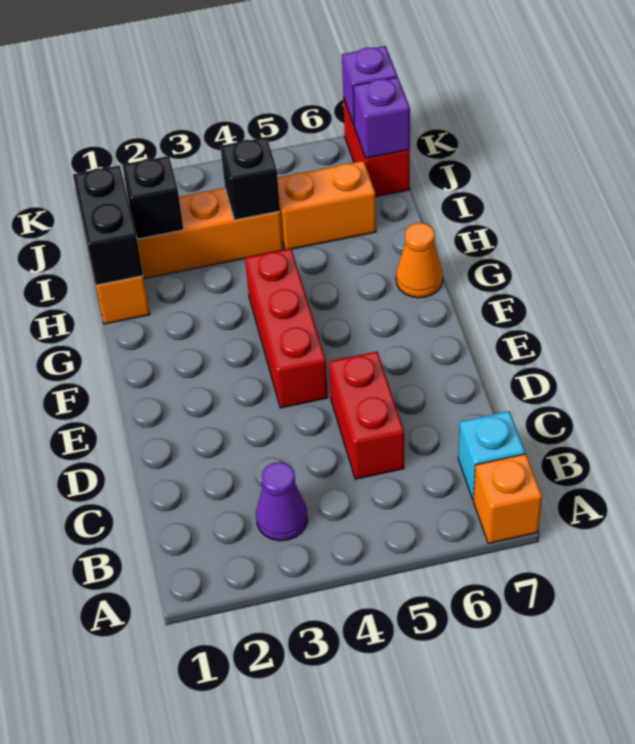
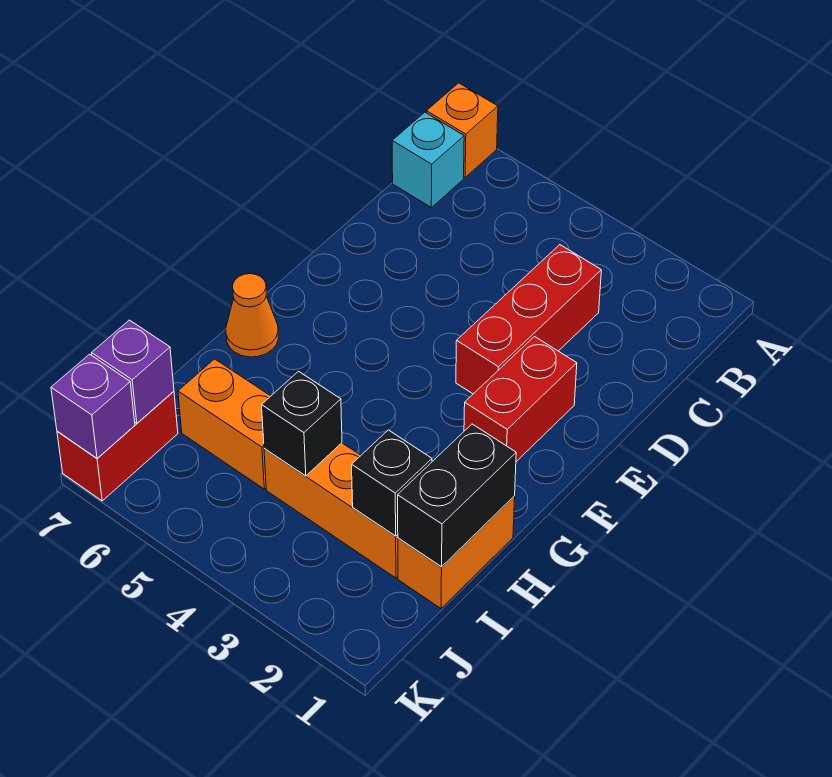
purple 1x1 cone [256,463,308,541] -> none
red 1x2 brick [329,352,404,479] -> red 1x2 brick moved to [464,337,577,461]
red 1x3 brick [245,249,328,408] -> red 1x3 brick moved to [456,245,601,394]

